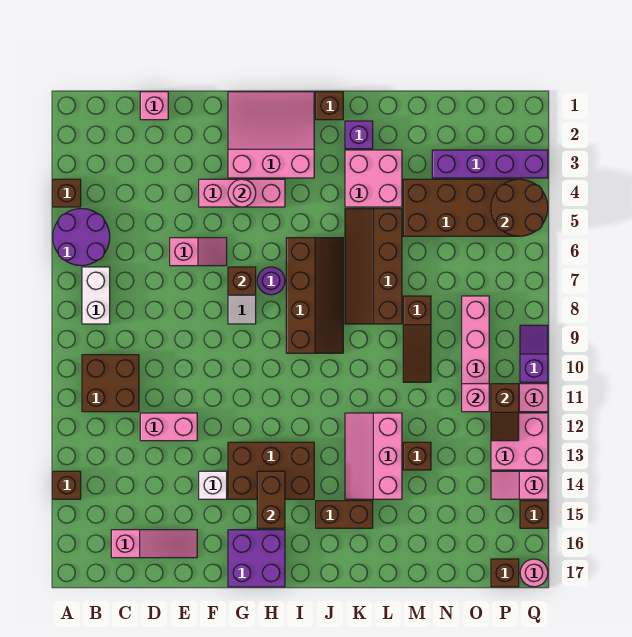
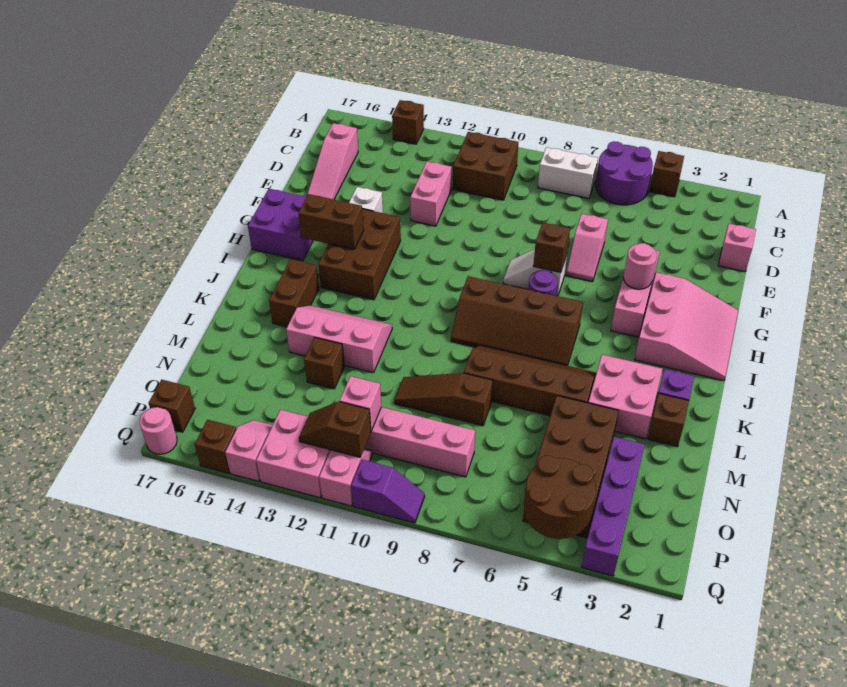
brown 1x1 brick [316,92,343,120] -> brown 1x1 brick moved to [648,393,689,447]

